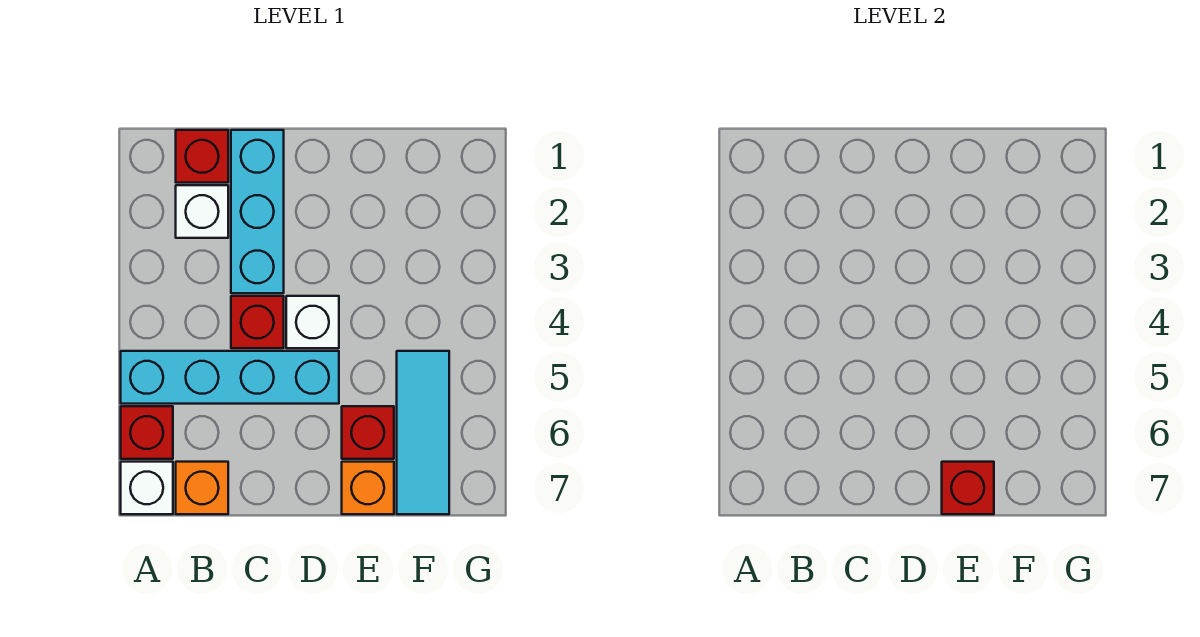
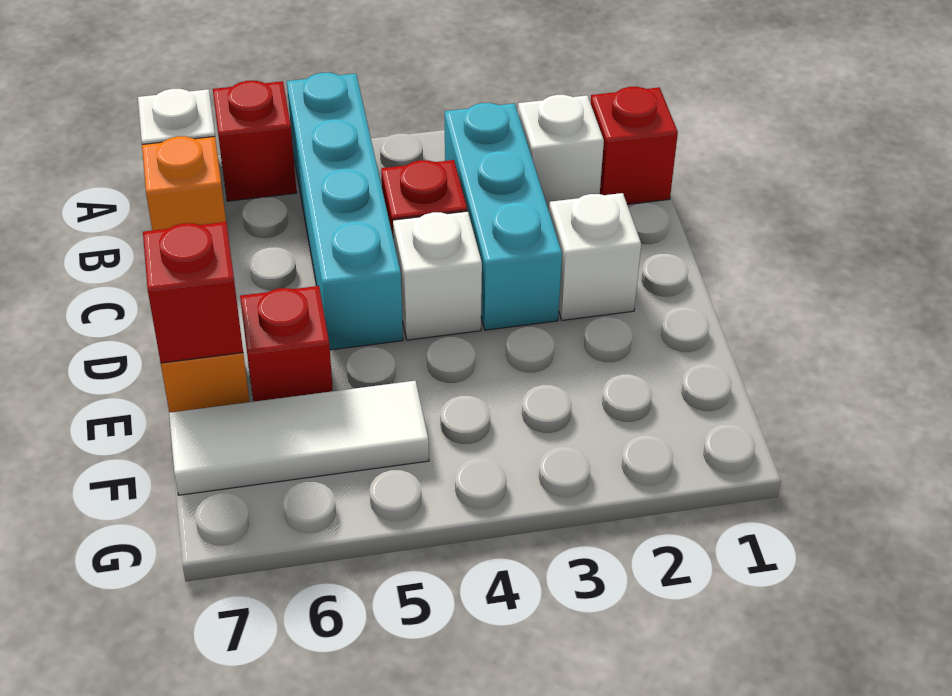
cyan 1x3 brick [231,130,284,293] -> cyan 1x3 brick turned to [445,103,562,330]
none -> white 1x1 brick [549,193,641,320]
cyan 1x3 tile [397,351,449,514] -> white 1x3 tile [169,381,429,495]

